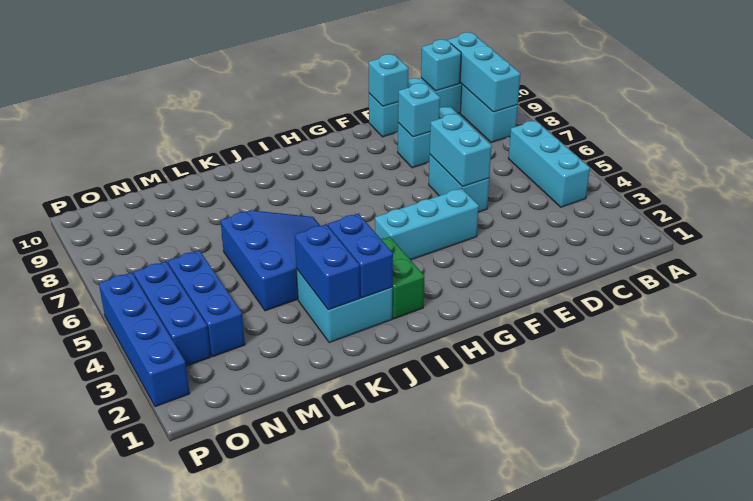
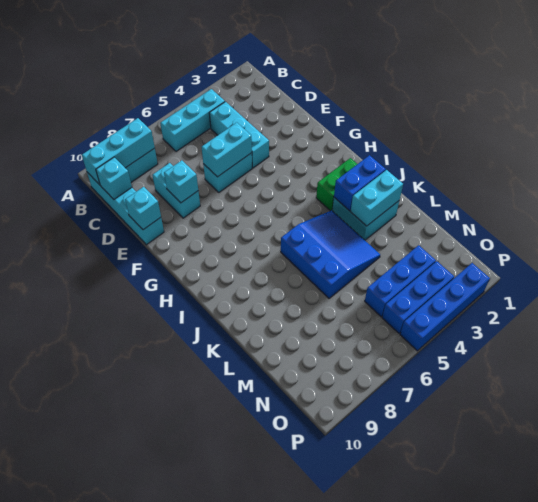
cyan 1x3 brick [375,188,479,260] -> cyan 1x3 brick moved to [209,102,269,168]
blue 3x3 slope [220,210,320,311] -> blue 3x3 slope turned to [281,210,380,298]
blue 1x2 brick [295,224,360,310] -> cyan 1x2 brick [351,170,403,226]

